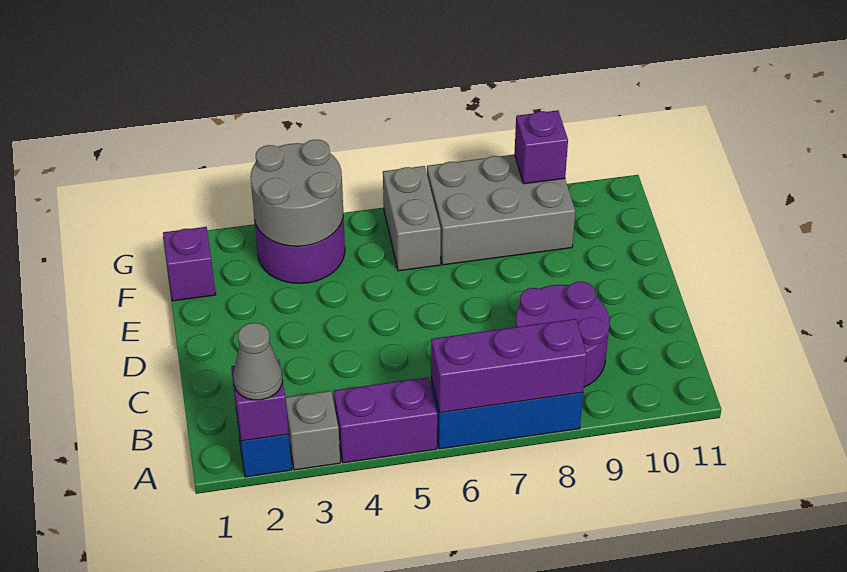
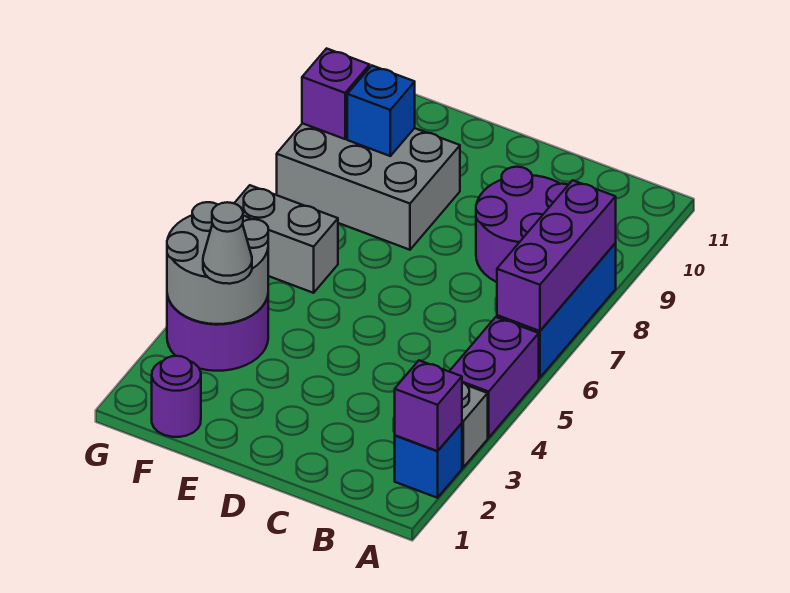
grey 1x1 cone [233,323,282,400] -> grey 1x1 cone moved to [203,202,252,284]
purple 1x1 brick [163,227,216,301] -> purple 1x1 round brick [152,356,201,437]
grey 2x3 brick [427,155,575,265] -> grey 2x3 brick turned to [277,123,460,250]
none -> blue 1x1 brick [347,66,415,156]

